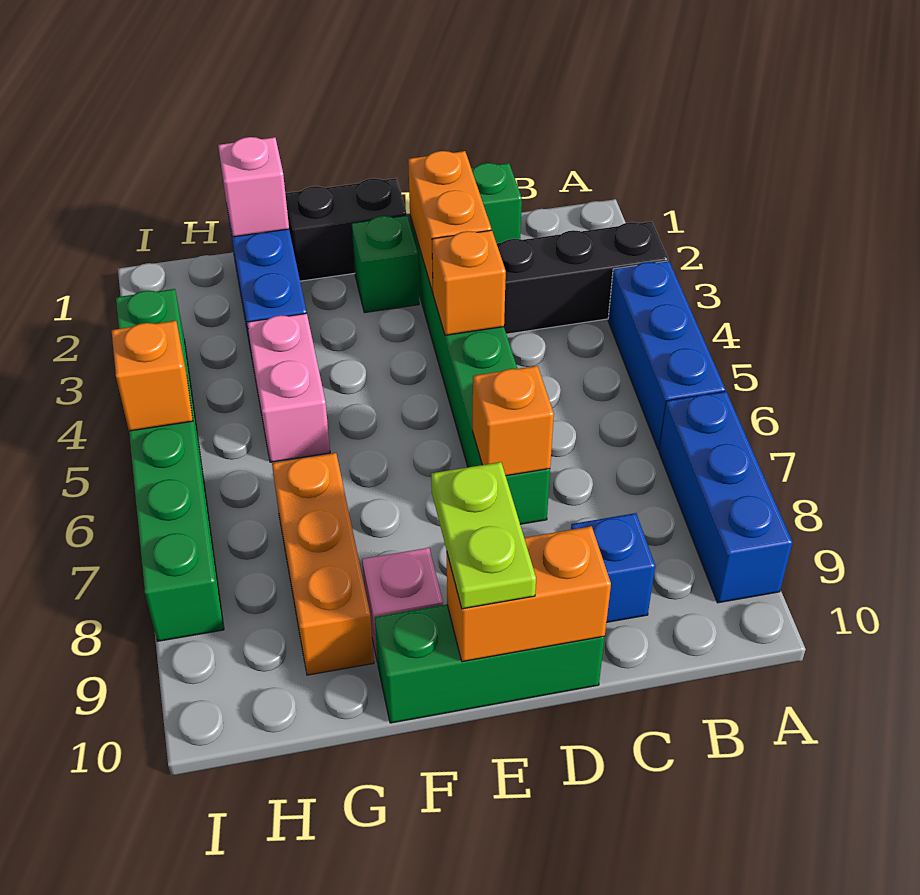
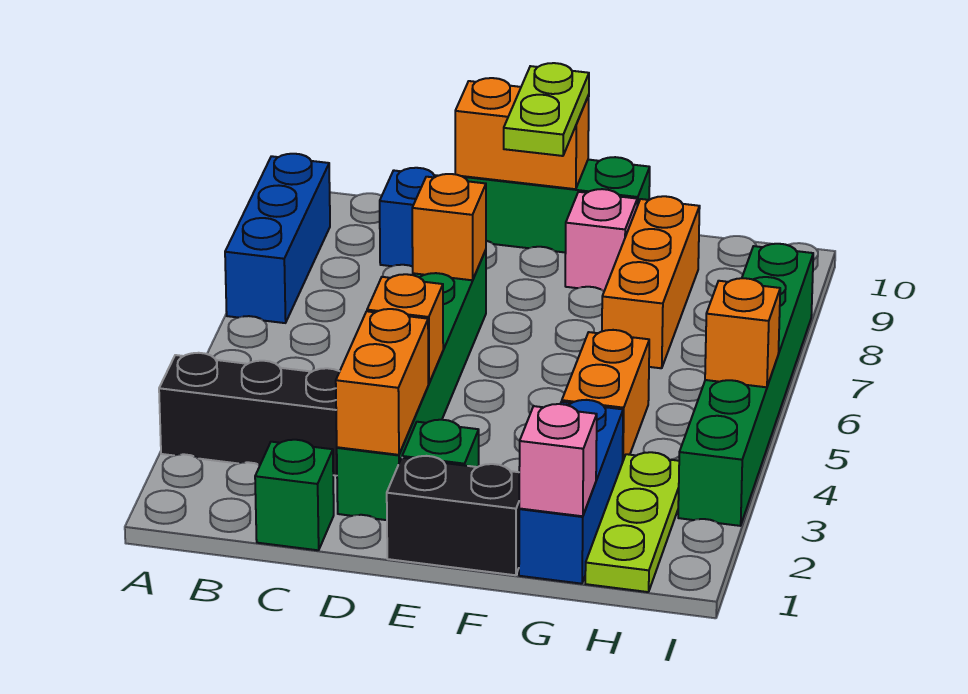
blue 1x3 brick [608,261,725,450] -> none
pink 1x2 brick [247,313,330,462] -> orange 1x2 brick [562,330,649,463]
none -> lime 1x3 plate [585,452,679,592]

